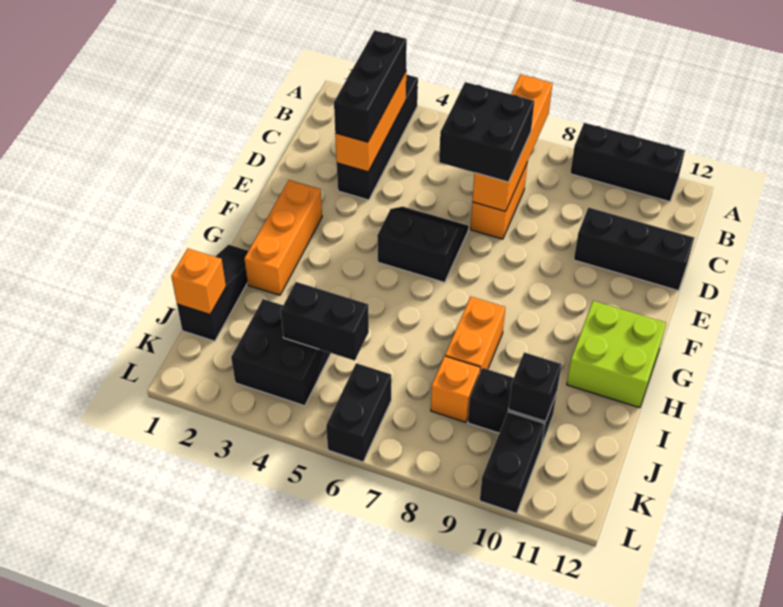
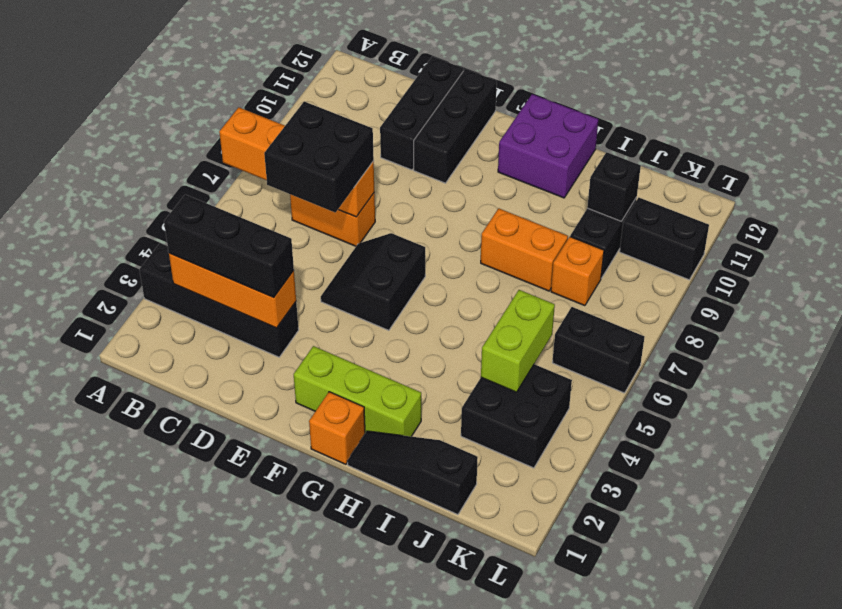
black 1x3 brick [570,123,685,202] -> black 1x3 brick moved to [414,69,497,183]
orange 1x3 brick [244,180,322,295] -> lime 1x3 brick [294,346,421,437]
lime 2x2 brick [567,301,666,408] -> purple 2x2 brick [498,94,598,198]
orange 1x1 brick [171,249,226,314] -> orange 1x1 brick moved to [309,392,365,464]
black 1x2 brick [281,282,369,361] -> lime 1x2 brick [481,290,555,392]

